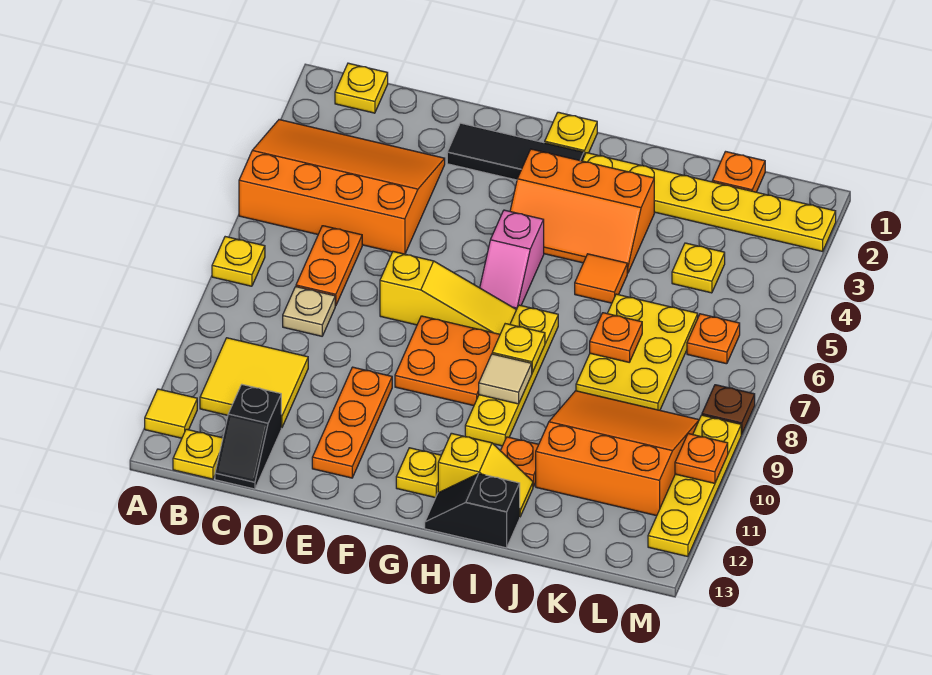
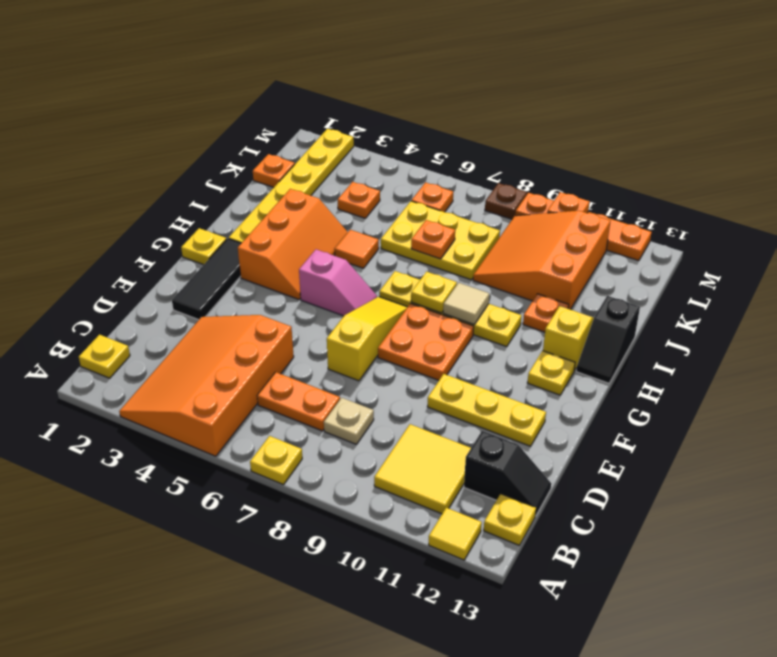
orange 1x3 plate [312,367,392,478] -> yellow 1x3 plate [427,374,546,446]
yellow 1x1 plate [672,243,725,293] -> orange 1x1 plate [338,182,380,218]
yellow 1x4 plate [648,415,741,557] -> orange 1x4 plate [515,193,652,261]

